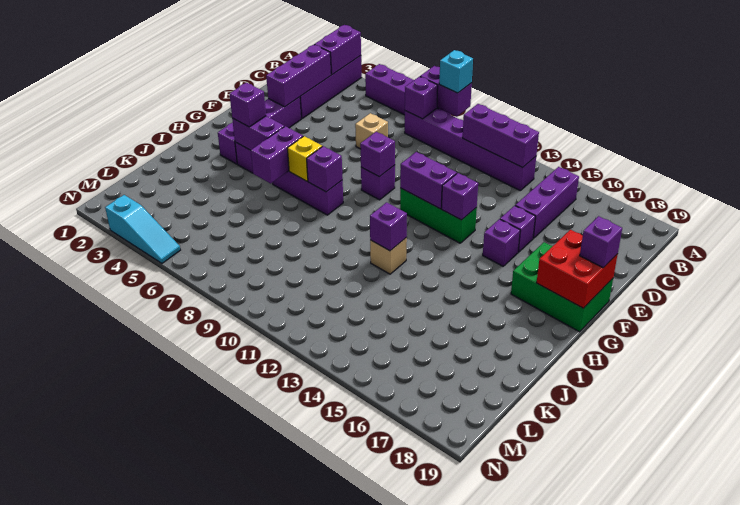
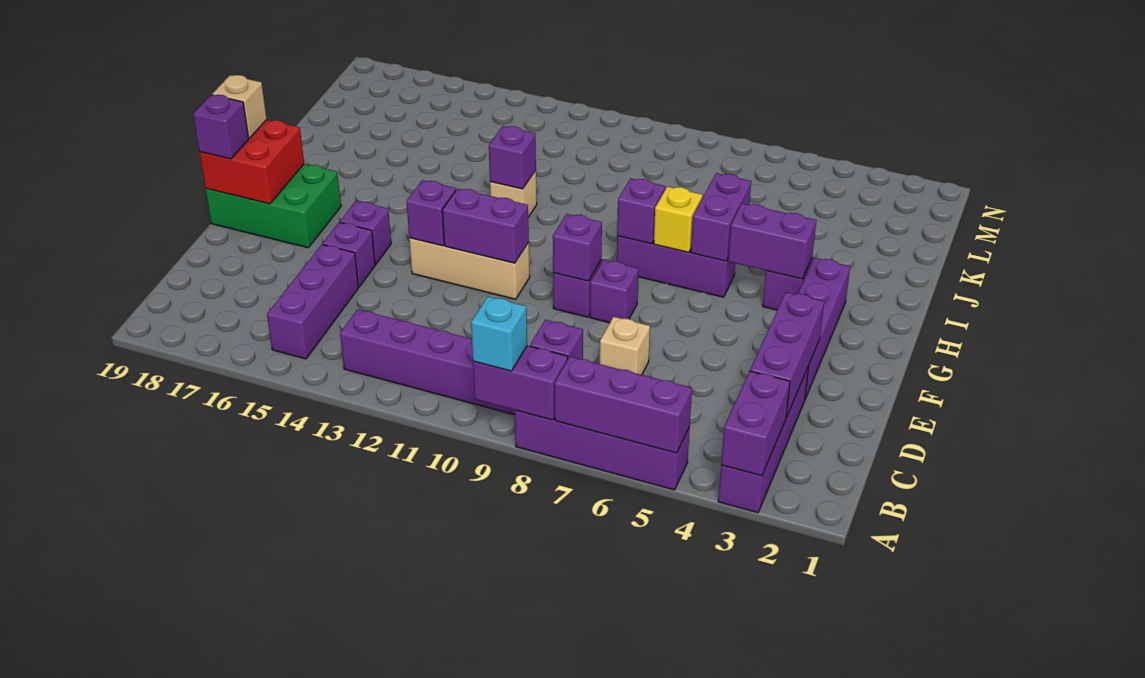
purple 1x3 brick [463,104,539,167] -> purple 1x3 brick moved to [555,357,692,453]
green 1x3 brick [400,188,477,243] -> tan 1x3 brick [409,238,530,299]
none -> tan 1x1 brick [212,75,267,138]
purple 1x1 brick [230,83,266,127] -> purple 1x1 brick moved to [590,260,638,323]
cyan 1x3 slope [105,195,180,263] -> none

